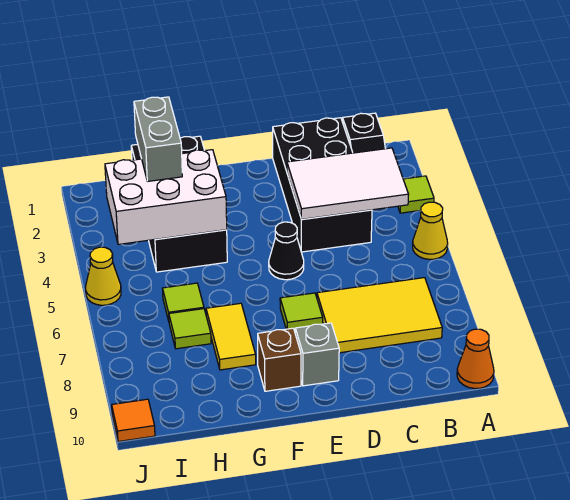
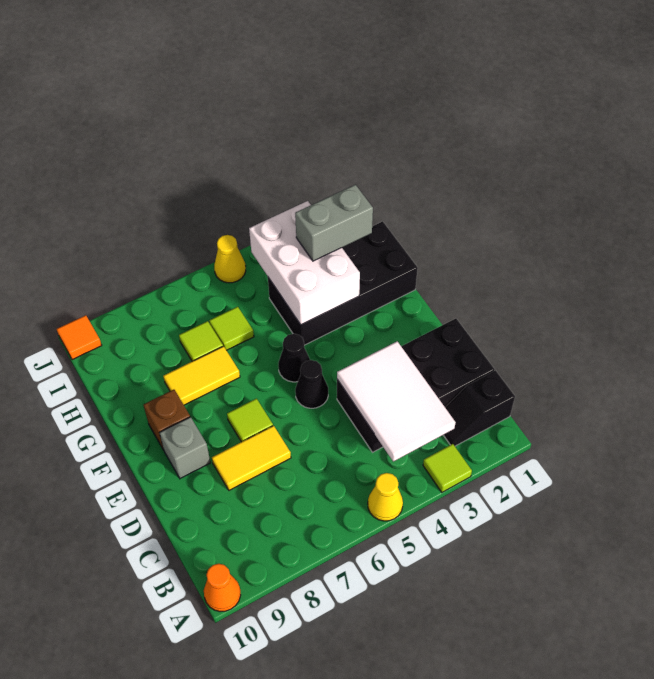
yellow 2x3 tile [317,278,442,353] -> yellow 1x2 tile [212,426,291,490]
none -> black 1x1 cone [278,334,310,382]

